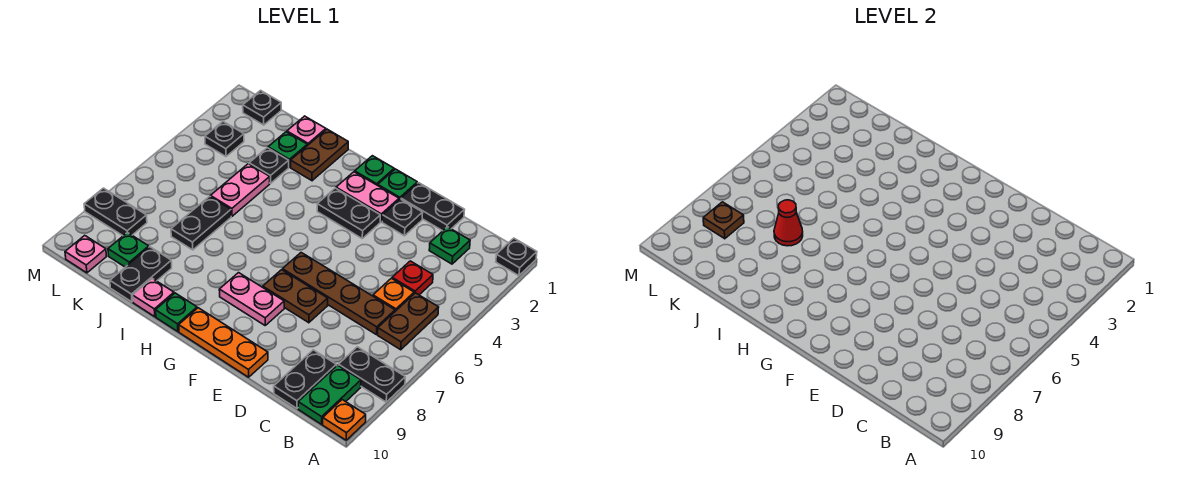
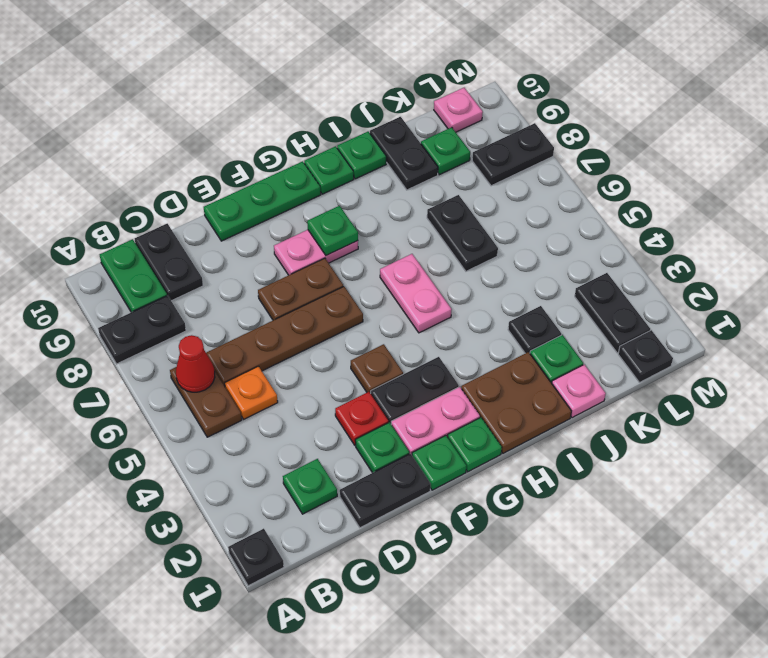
orange 1x1 plate [323,400,366,440] -> none
red 1x1 plate [392,261,433,295] -> red 1x1 plate moved to [335,392,388,445]
black 1x1 plate [382,199,423,236] -> green 1x1 plate [355,422,409,473]
orange 1x3 plate [179,308,268,377] -> green 1x3 plate [204,161,321,241]
none -> green 1x1 plate [307,206,358,255]
brown 1x2 plate [291,129,348,181] -> brown 2x2 plate [461,352,571,453]
pink 1x1 plate [133,278,174,317] -> green 1x1 plate [337,132,386,179]
pink 1x2 plate [211,164,270,216] -> pink 1x2 plate moved to [380,254,452,333]
red 1x1 cone [774,200,803,246] -> red 1x1 cone moved to [176,335,215,392]
black 1x1 plate [205,122,244,156] -> black 1x2 plate [575,273,650,353]
brown 1x1 plate [703,202,744,239] -> brown 1x1 plate moved to [351,344,403,394]

